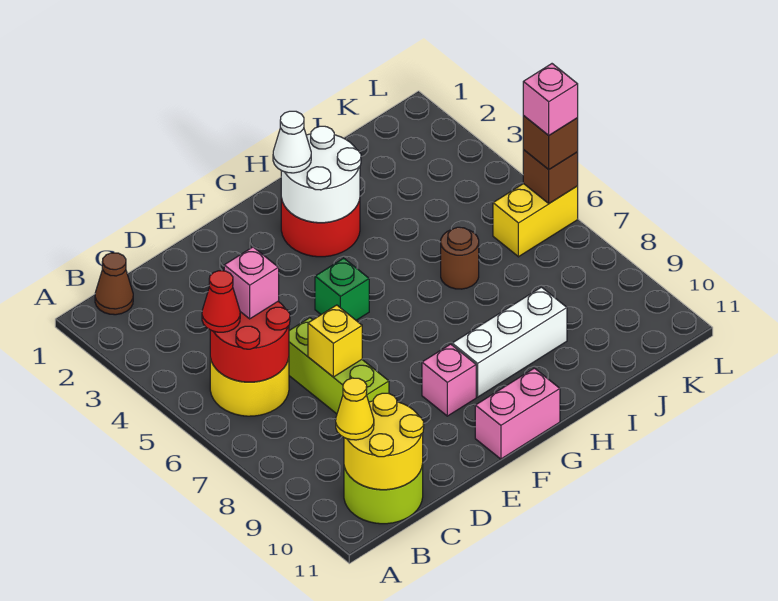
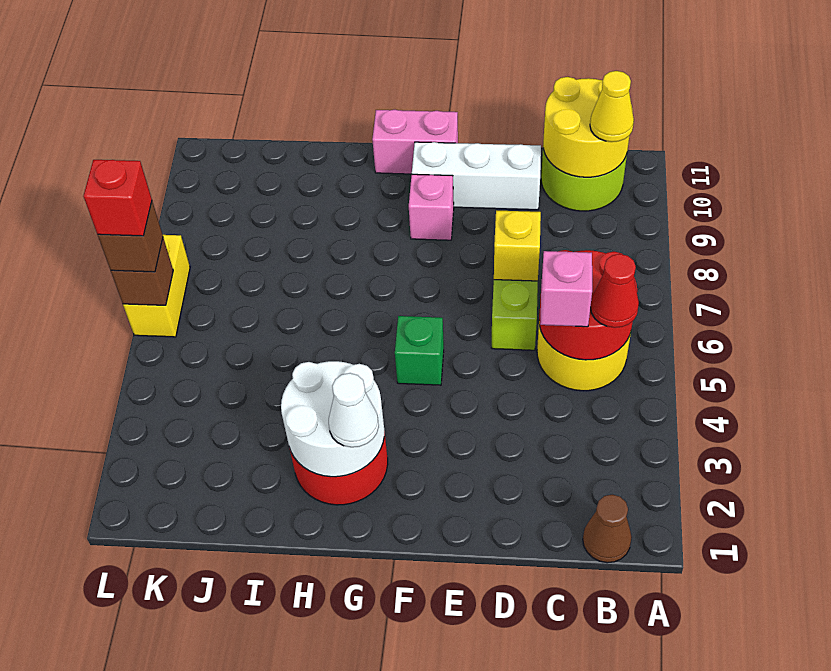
white 1x3 brick [452,287,567,397] -> white 1x3 brick moved to [412,142,541,210]
brown 1x1 round brick [441,227,479,289] -> none
yellow 1x2 brick [493,184,578,257] -> yellow 1x2 brick turned to [123,235,190,337]
pink 1x1 brick [523,64,578,135] -> red 1x1 brick [84,160,152,236]

